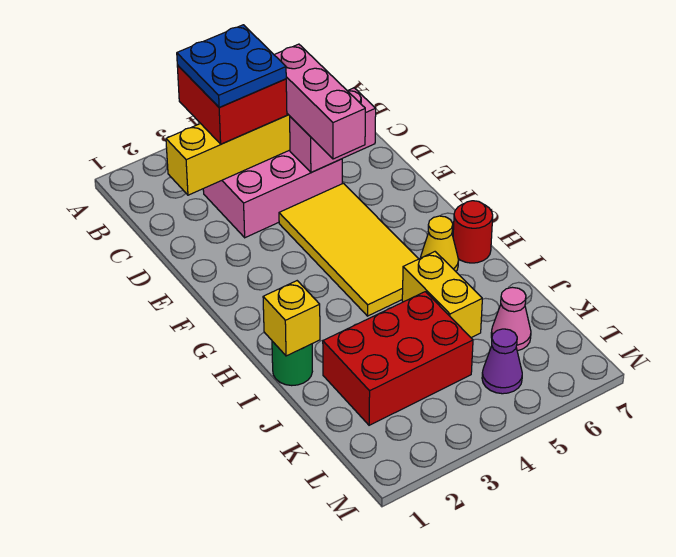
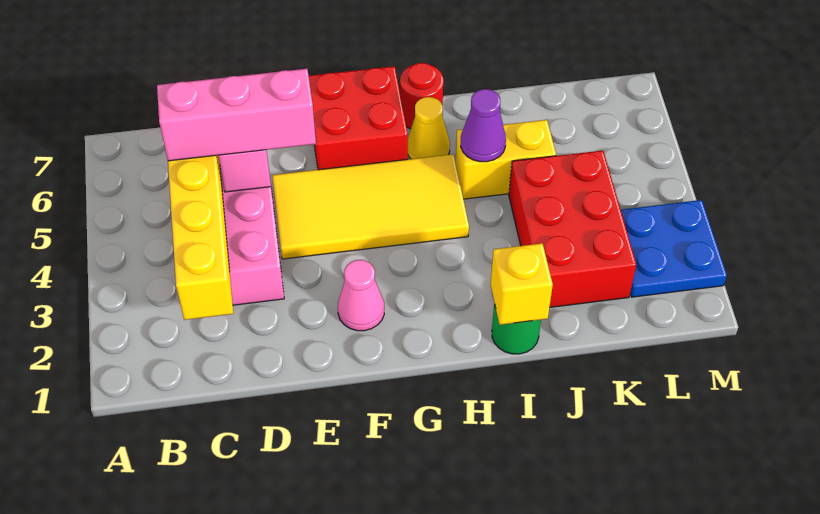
red 2x2 brick [177,65,287,144] -> red 2x2 brick moved to [309,66,408,170]
blue 2x2 plate [177,25,286,107] -> blue 2x2 plate moved to [621,200,727,297]
pink 1x1 cone [491,287,531,351] -> pink 1x1 cone moved to [338,260,384,331]
purple 1x1 cone [482,329,522,394] -> purple 1x1 cone moved to [461,89,506,162]

